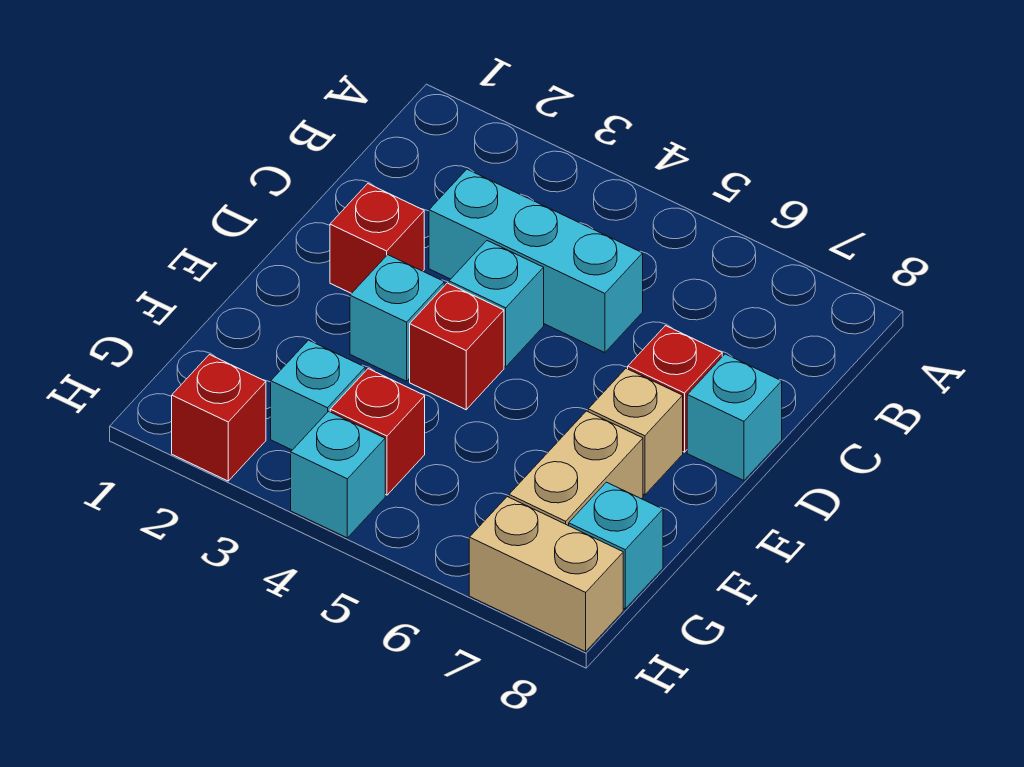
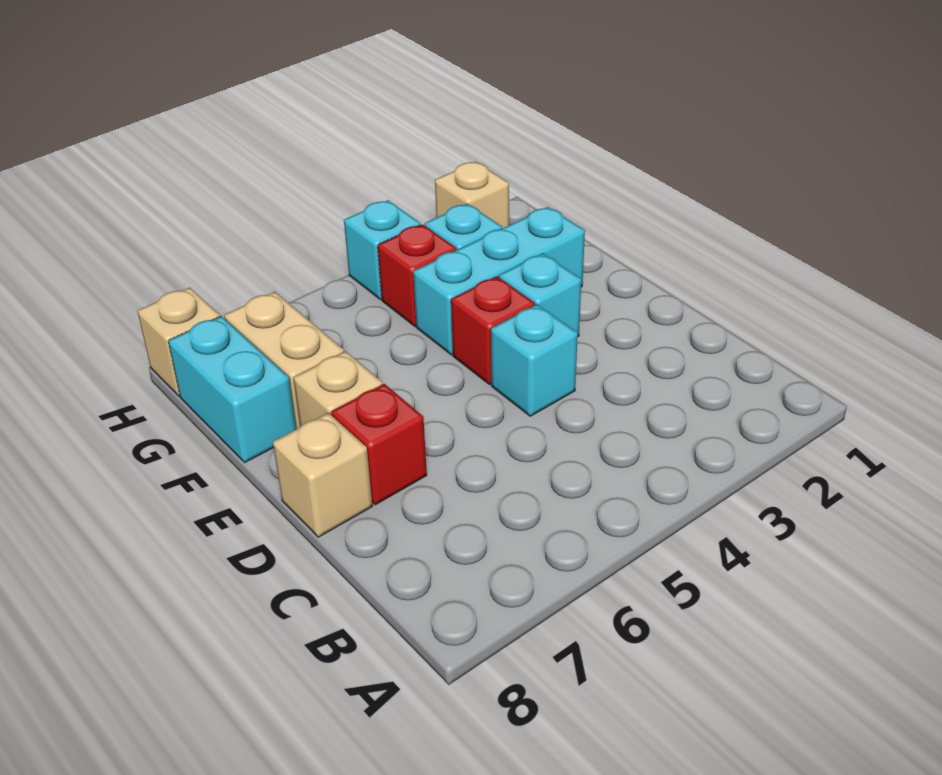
cyan 1x3 brick [429,169,643,353] -> cyan 1x3 brick moved to [413,207,585,355]
red 1x1 brick [330,184,424,294] -> none
cyan 1x1 brick [687,354,782,480] -> tan 1x1 brick [273,413,372,537]
cyan 1x1 brick [569,482,663,609] -> cyan 1x2 brick [168,316,296,462]
red 1x1 brick [172,355,266,481] -> tan 1x1 brick [435,162,509,228]
tan 1x2 brick [469,497,623,651] -> tan 1x1 brick [138,288,220,396]

